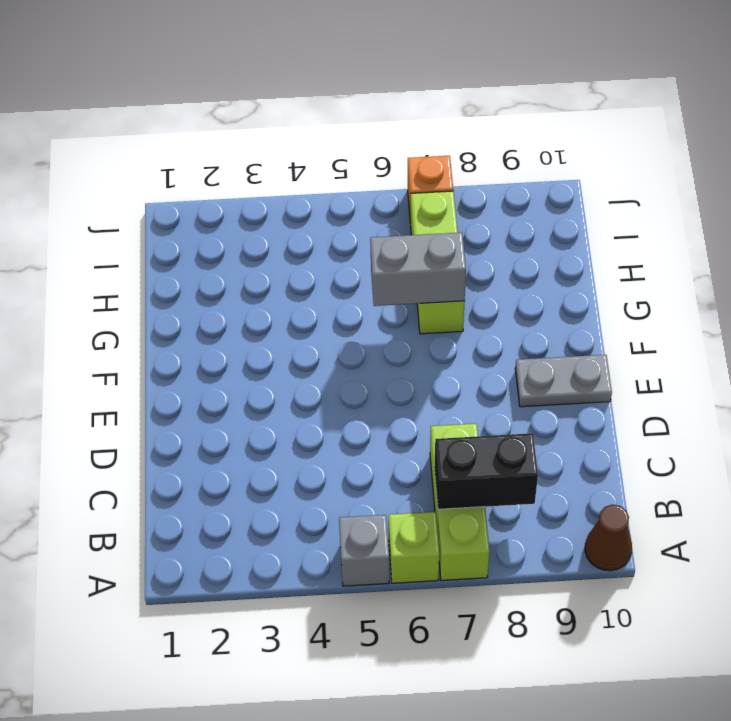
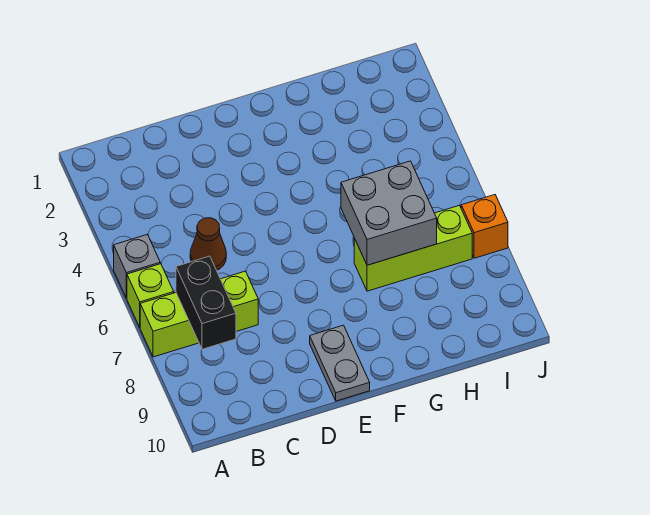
brown 1x1 cone [585,505,632,571] -> brown 1x1 cone moved to [190,218,226,270]
grey 1x2 brick [370,232,466,306] -> grey 2x2 brick [341,161,437,265]

